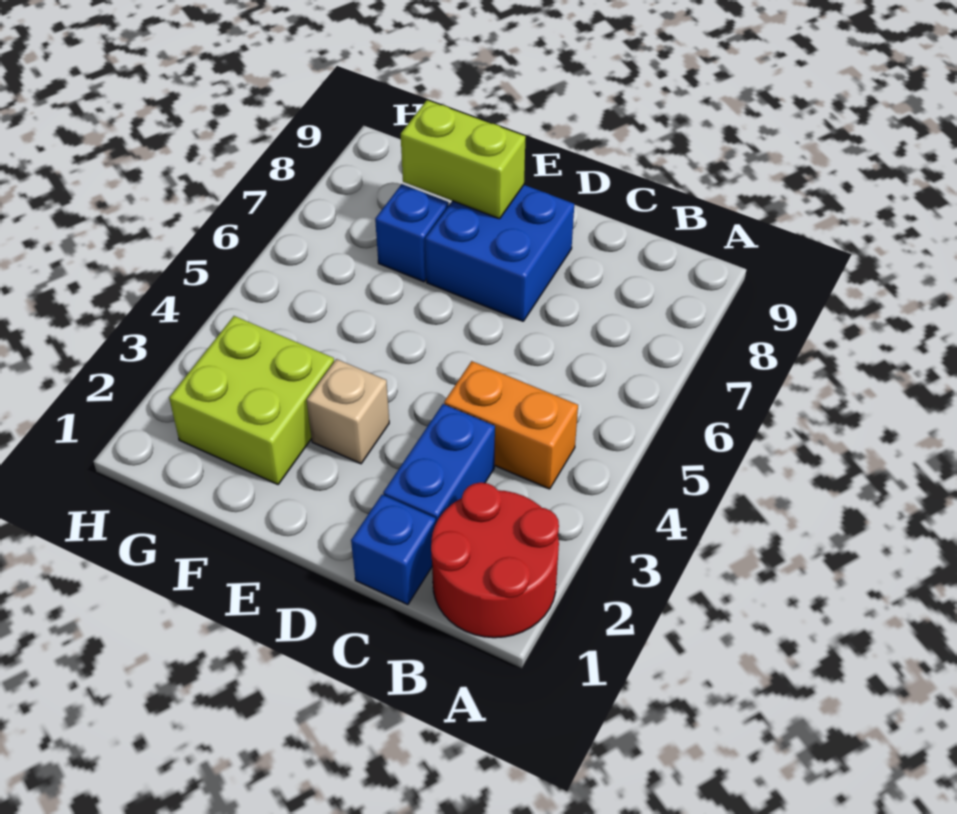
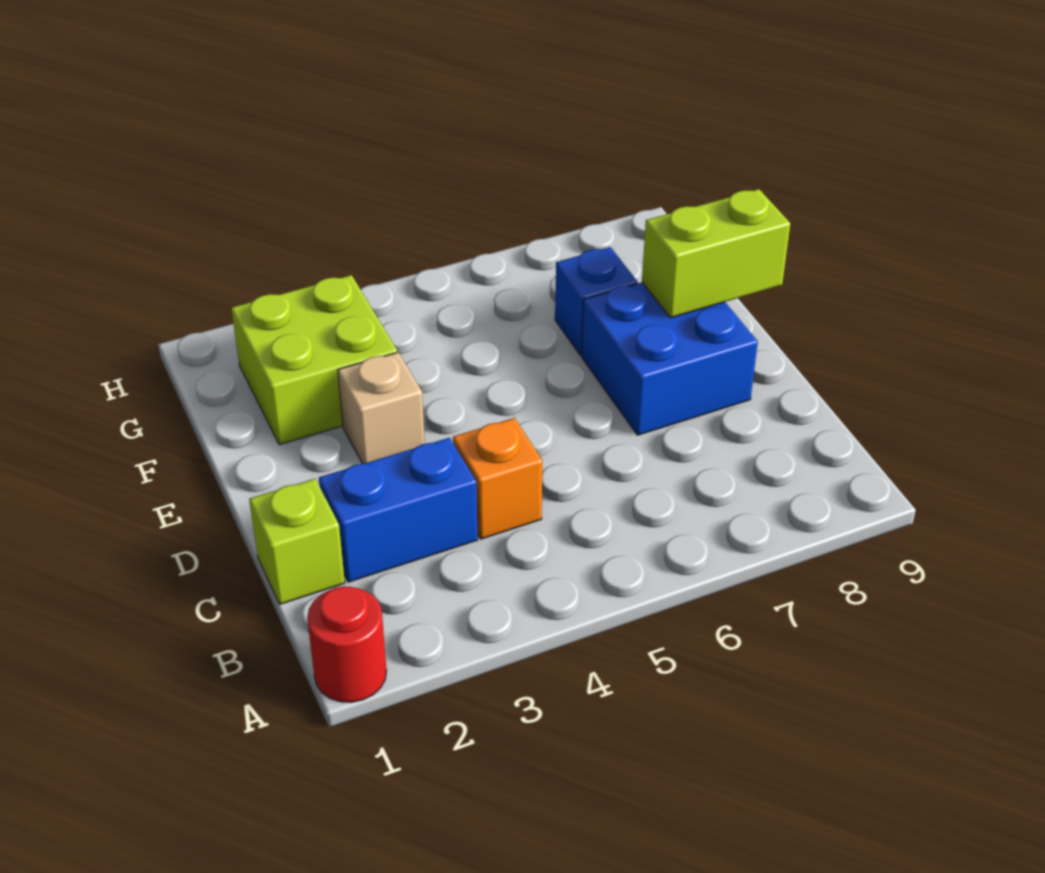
red 2x2 round brick [431,483,559,638] -> red 1x1 round brick [307,586,387,702]
orange 1x2 brick [444,361,578,489] -> orange 1x1 brick [453,418,542,539]
blue 1x1 brick [351,495,436,605] -> lime 1x1 brick [249,479,345,604]
lime 1x2 brick [401,100,526,219] -> lime 1x2 brick turned to [642,189,790,318]

